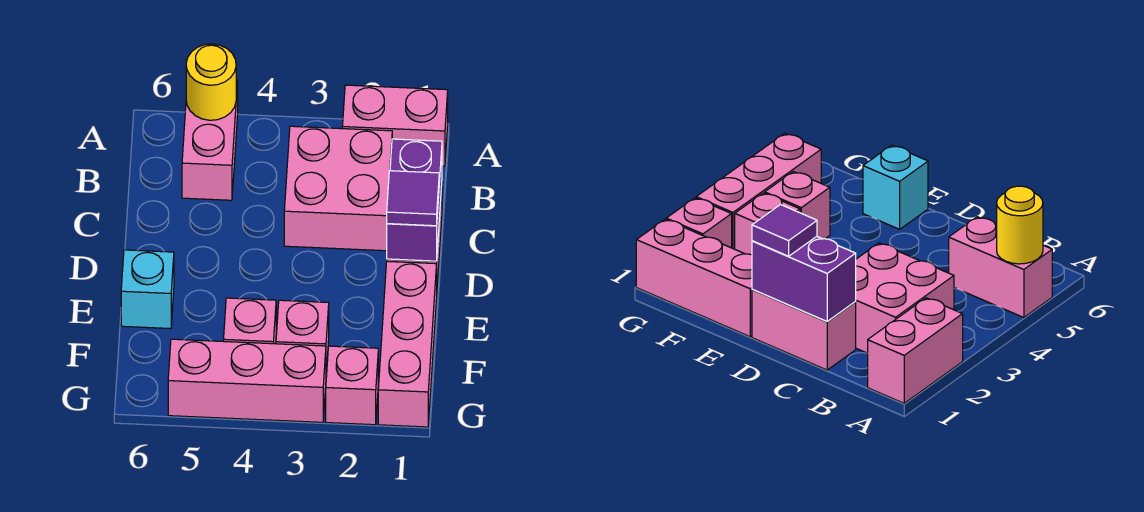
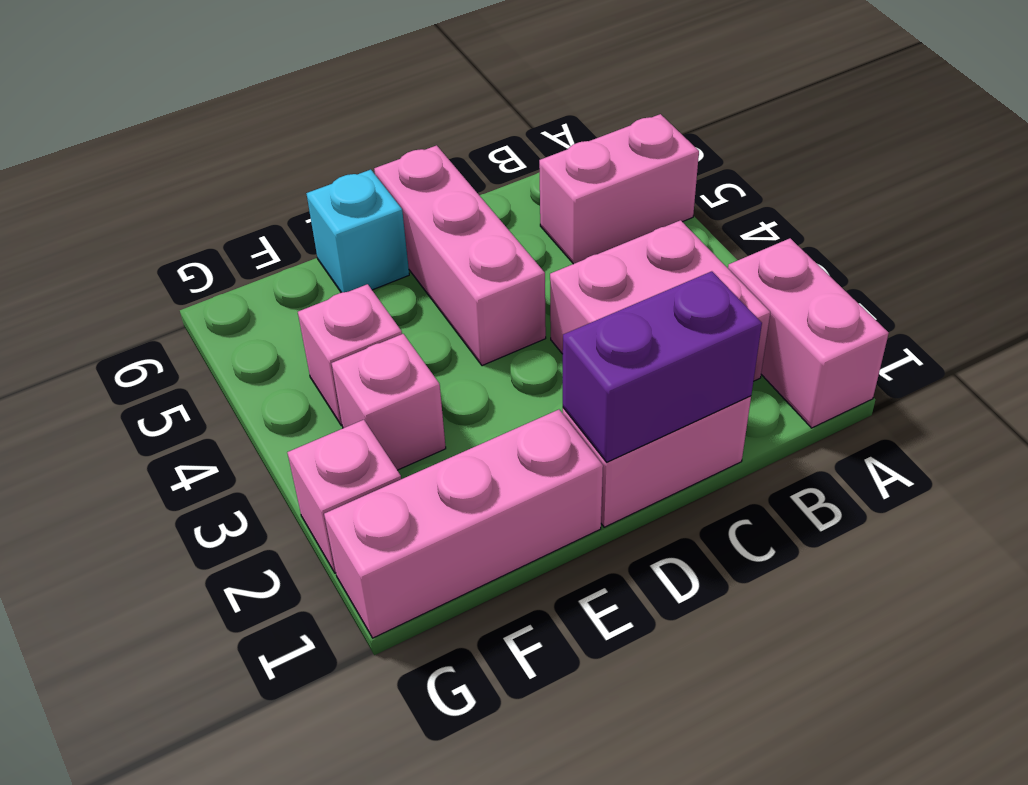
yellow 1x1 round brick [186,44,236,120] -> none
purple 1x1 tile [387,171,439,226] -> none
pink 1x3 brick [168,339,326,422] -> pink 1x3 brick moved to [374,145,546,366]

